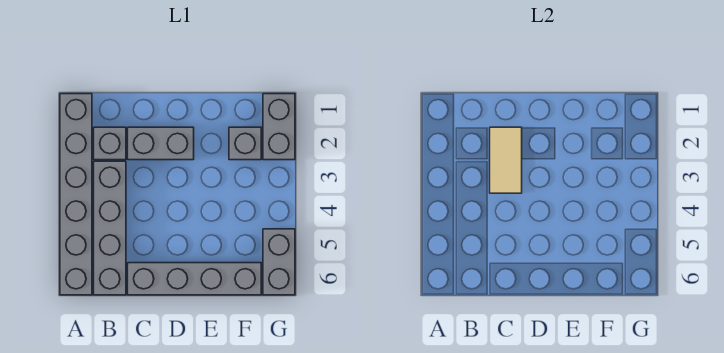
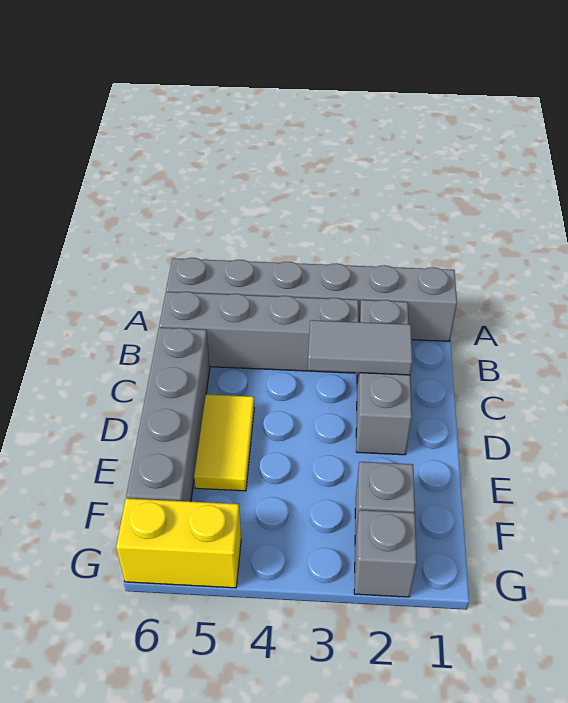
tan 1x2 tile [490,127,522,193] -> grey 1x2 tile [308,320,412,375]
none -> yellow 1x2 tile [194,394,254,491]
grey 1x2 brick [263,94,295,160] -> grey 1x1 brick [354,510,417,597]
grey 1x2 brick [263,229,295,295] -> yellow 1x2 brick [116,498,241,588]

